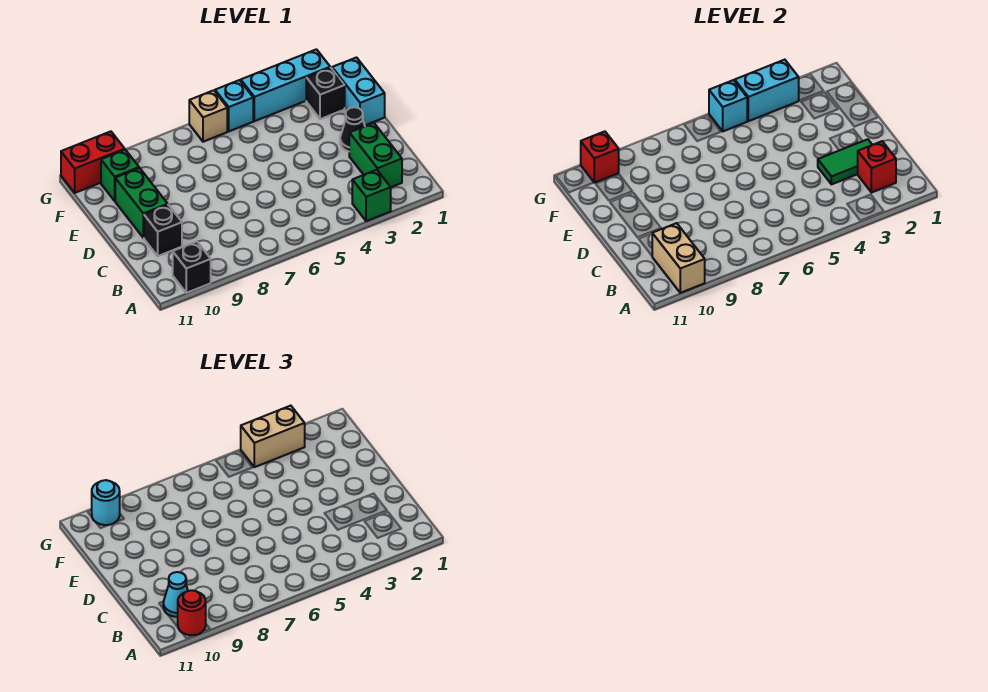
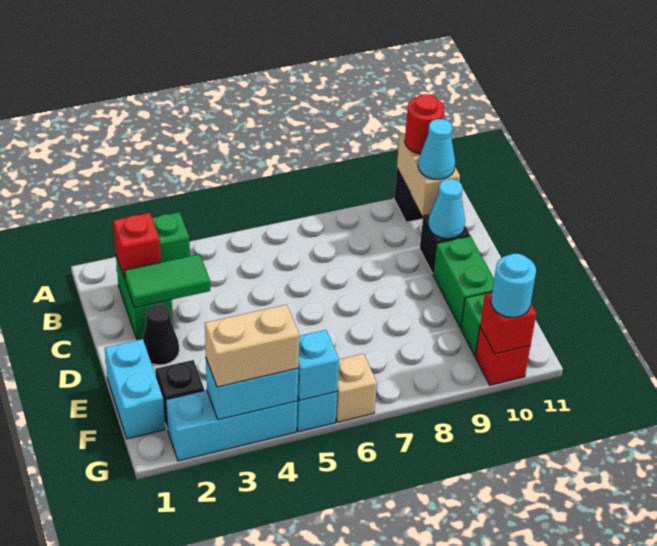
none -> cyan 1x1 cone [428,179,465,239]
red 1x2 brick [61,131,125,193] -> red 1x1 brick [475,327,530,385]

